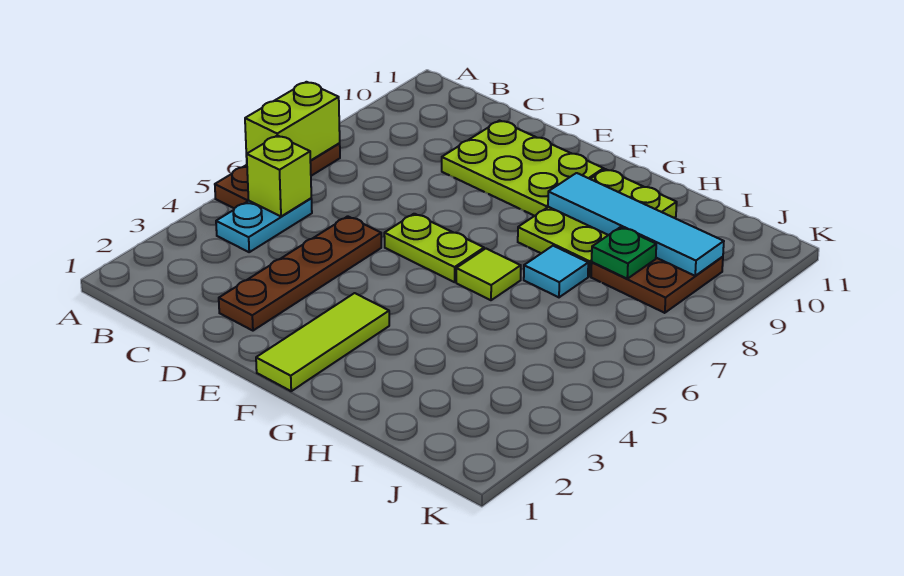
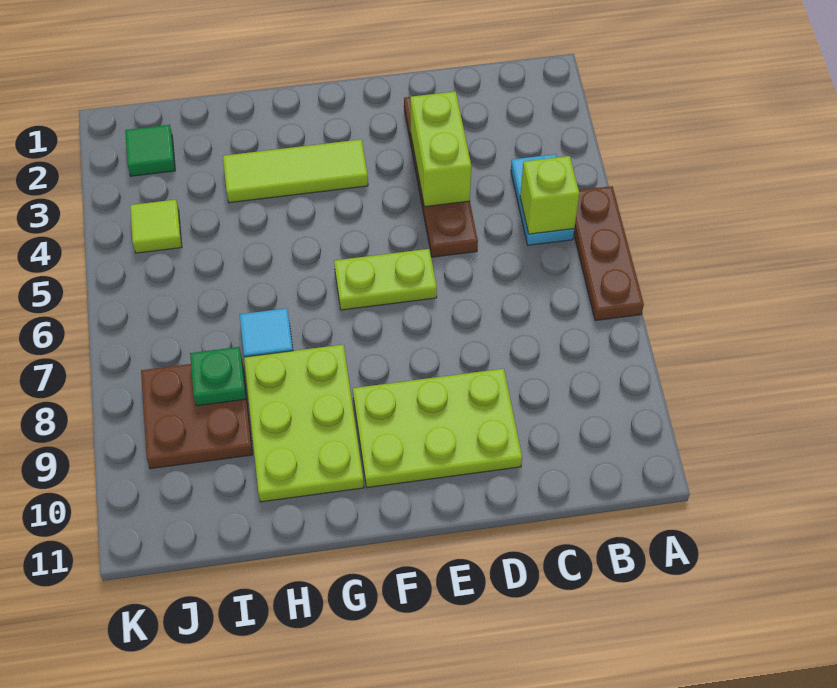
lime 1x2 brick [245,82,340,161] -> lime 1x2 brick moved to [410,91,471,207]
lime 1x3 tile [256,293,389,391] -> lime 1x3 tile turned to [223,139,368,203]
lime 1x1 tile [456,249,521,300] -> lime 1x1 tile moved to [130,200,182,253]
cyan 1x4 tile [548,173,724,276] -> none
none -> green 1x1 tile [125,125,175,176]

